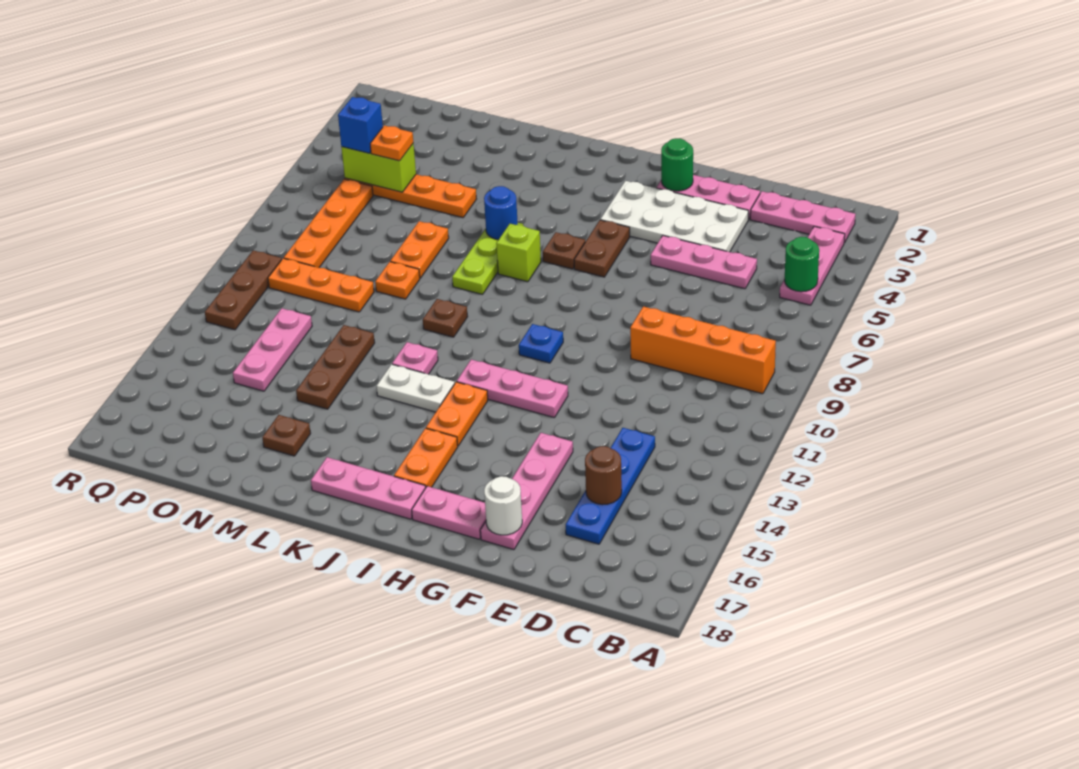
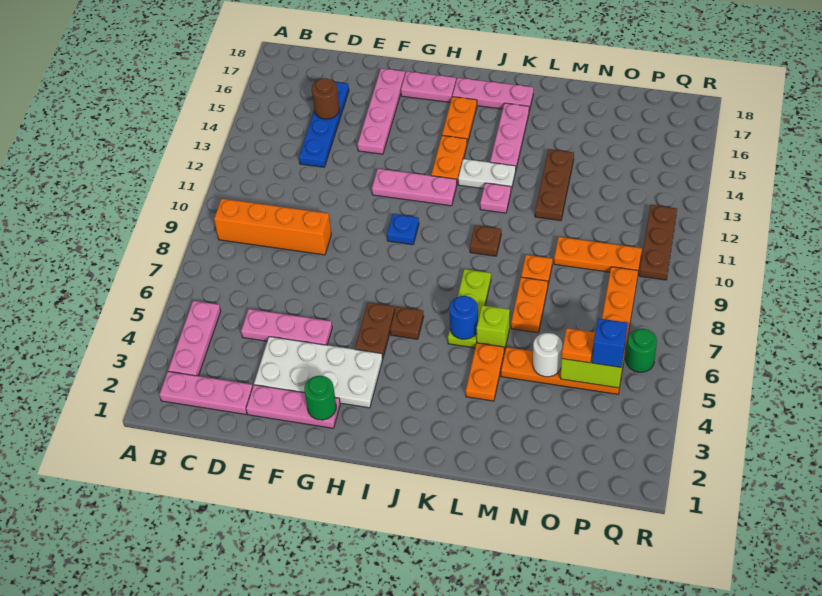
green 1x1 round brick [785,237,819,292] -> green 1x1 round brick moved to [626,329,657,372]
white 1x1 round brick [484,476,522,535] -> white 1x1 round brick moved to [533,333,562,377]
lime 1x1 brick [496,224,541,282] -> lime 1x1 brick moved to [477,305,510,352]
none -> orange 1x2 plate [466,343,504,401]
brown 1x1 plate [262,415,311,456] -> none
pink 1x3 plate [233,308,312,391] -> pink 1x3 plate moved to [490,103,529,168]

